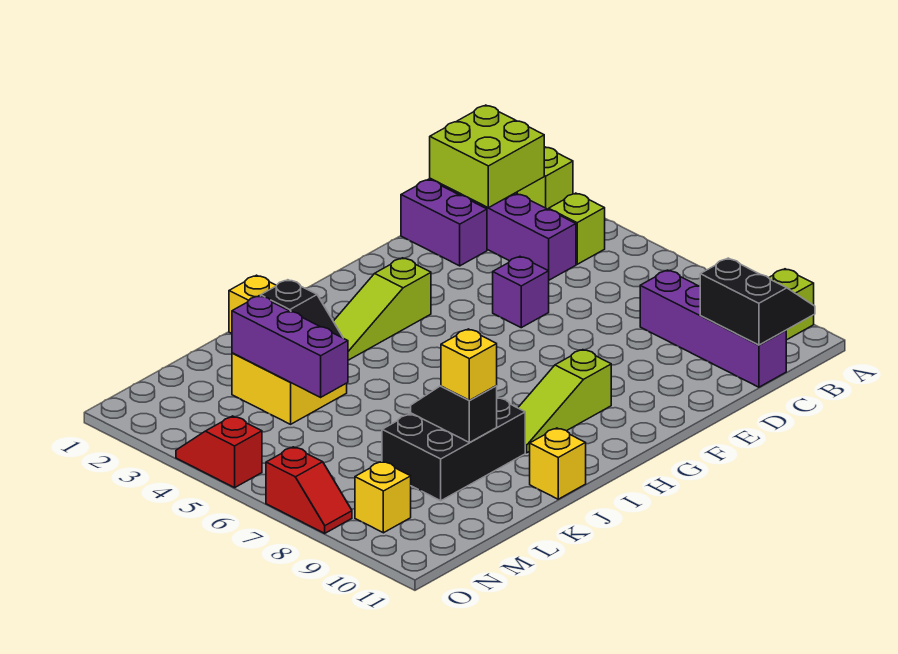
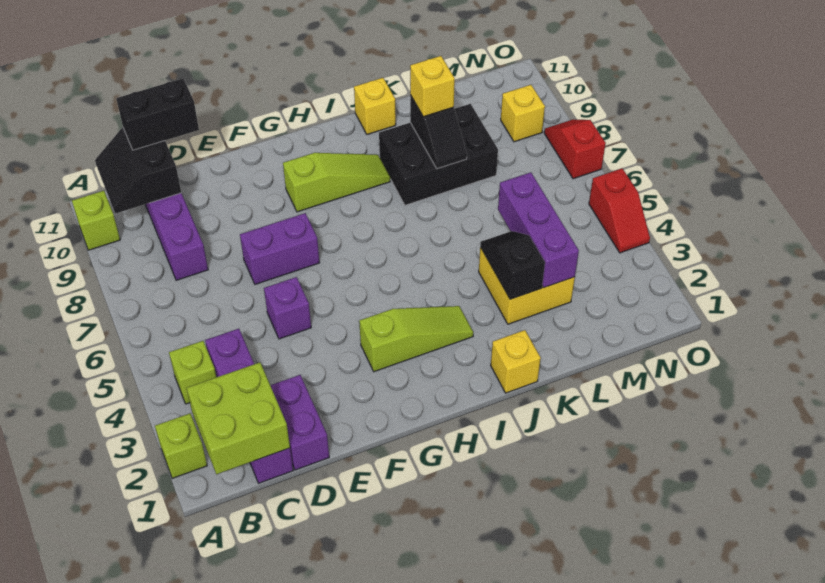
none -> black 1x2 brick [116,78,199,150]
none -> purple 1x2 brick [240,213,320,284]

